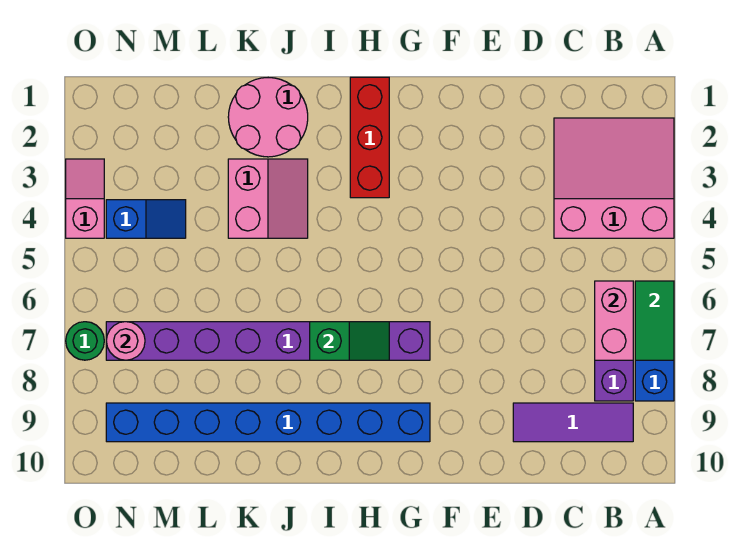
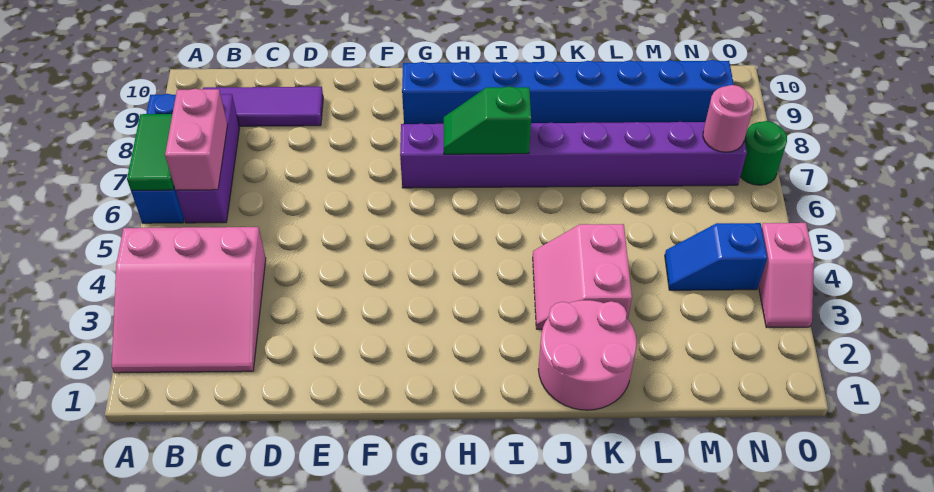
red 1x3 brick [350,77,389,198] -> none

